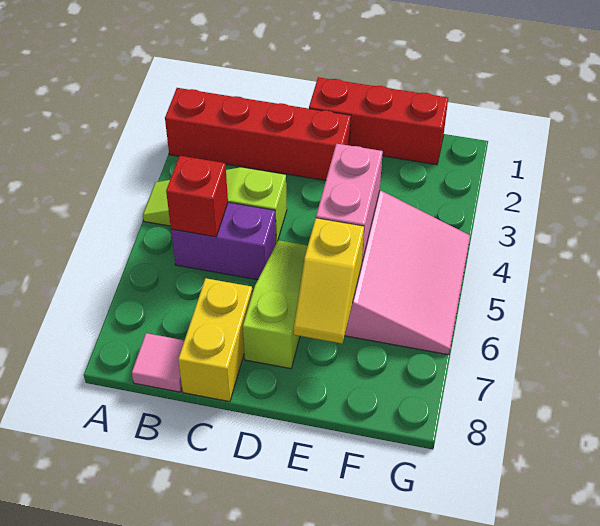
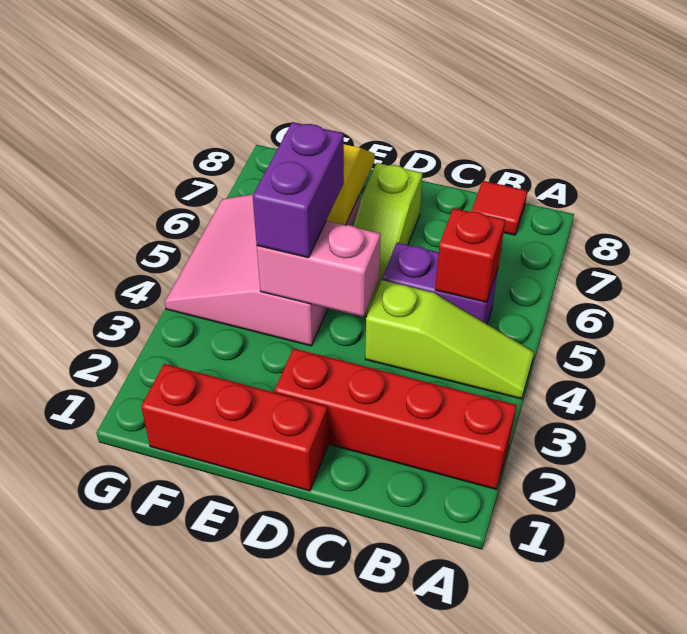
pink 1x1 tile [132,333,184,392] -> red 1x1 tile [472,181,527,235]
yellow 1x2 brick [178,278,252,402] -> none
pink 1x2 brick [316,144,383,261] -> pink 1x2 brick turned to [257,221,381,317]
none -> purple 1x2 brick [253,122,344,258]

